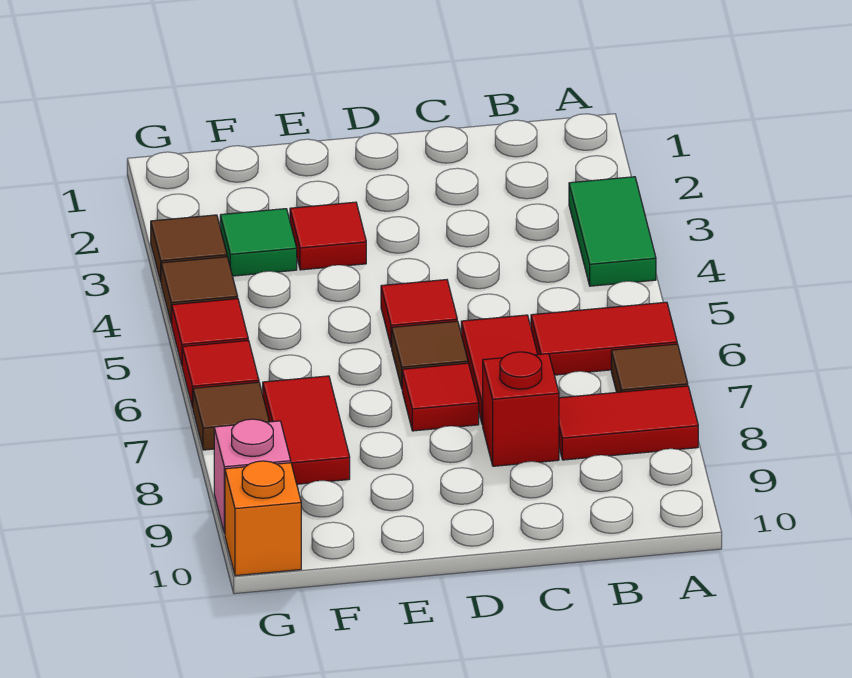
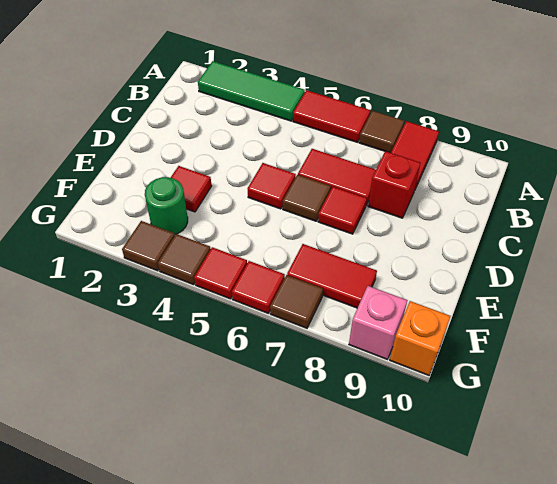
green 1x2 tile [569,177,656,286] -> green 1x3 tile [198,61,305,121]
red 1x2 tile [531,302,677,375] -> red 1x2 tile turned to [293,90,371,142]
green 1x1 tile [220,209,297,276] -> green 1x1 round brick [145,177,188,235]

